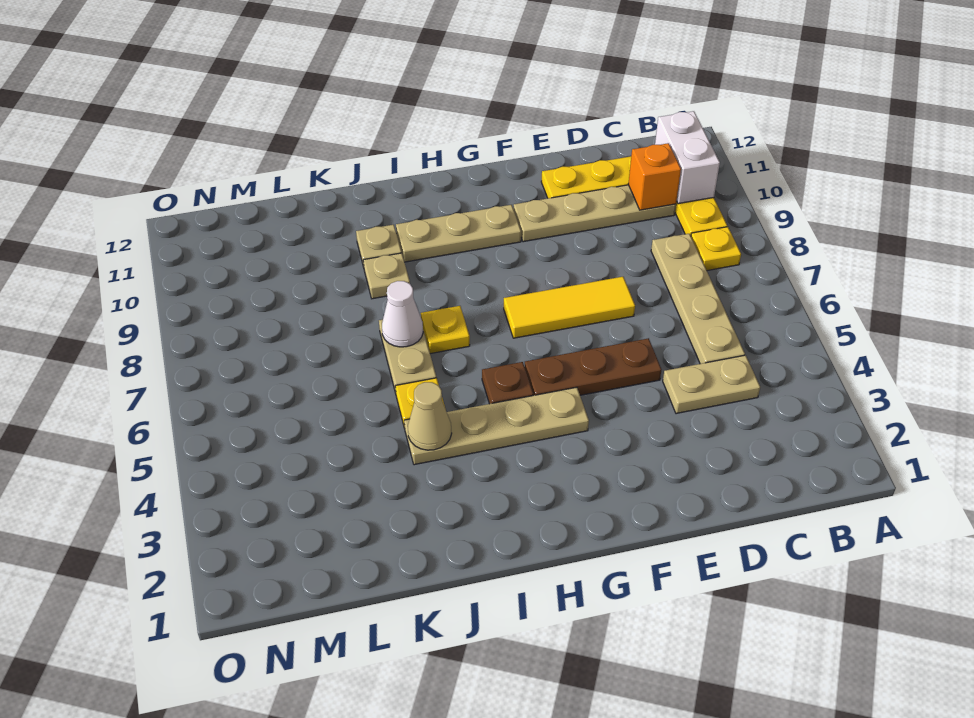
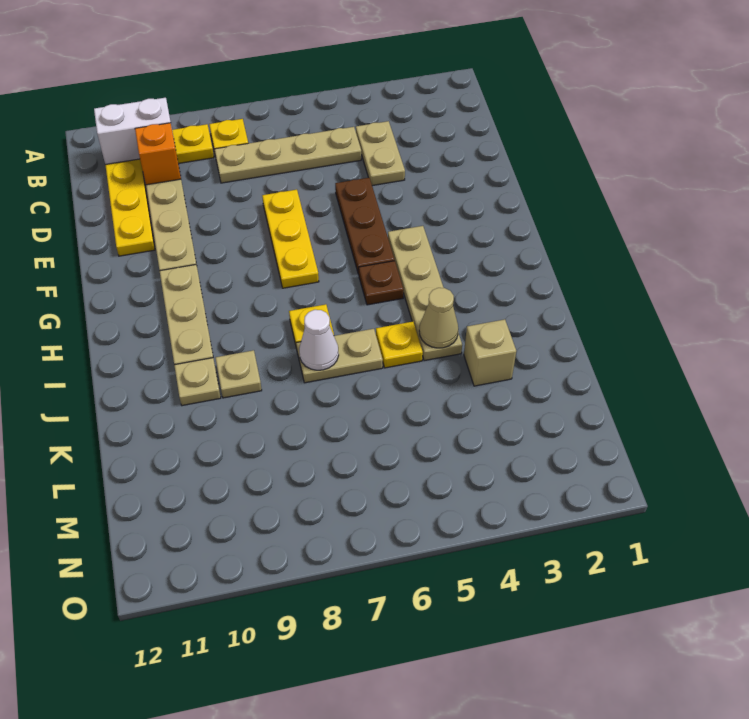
yellow 1x3 tile [504,277,635,338] -> yellow 1x3 plate [262,190,319,288]
none -> tan 1x1 brick [464,319,516,386]

